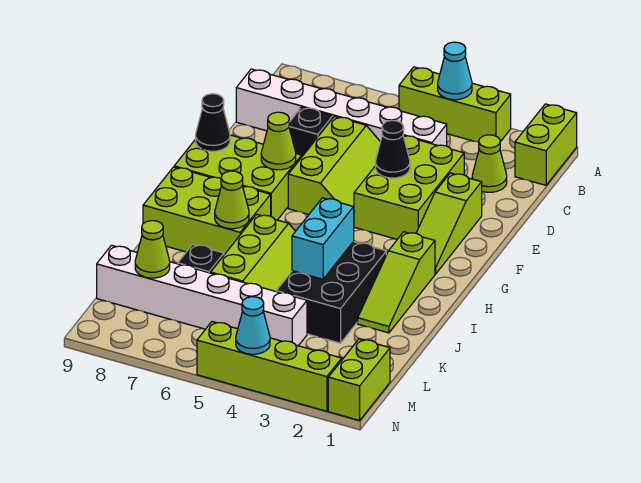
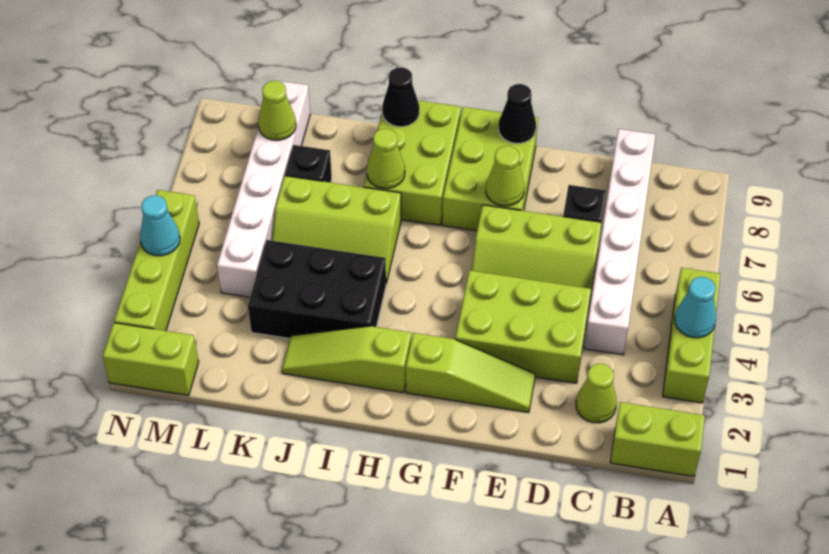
lime 1x3 slope [417,173,482,274] -> lime 1x3 slope turned to [406,333,535,412]
black 1x1 cone [376,121,410,178] -> black 1x1 cone moved to [382,67,419,127]
cyan 1x2 brick [292,198,354,279] -> none

